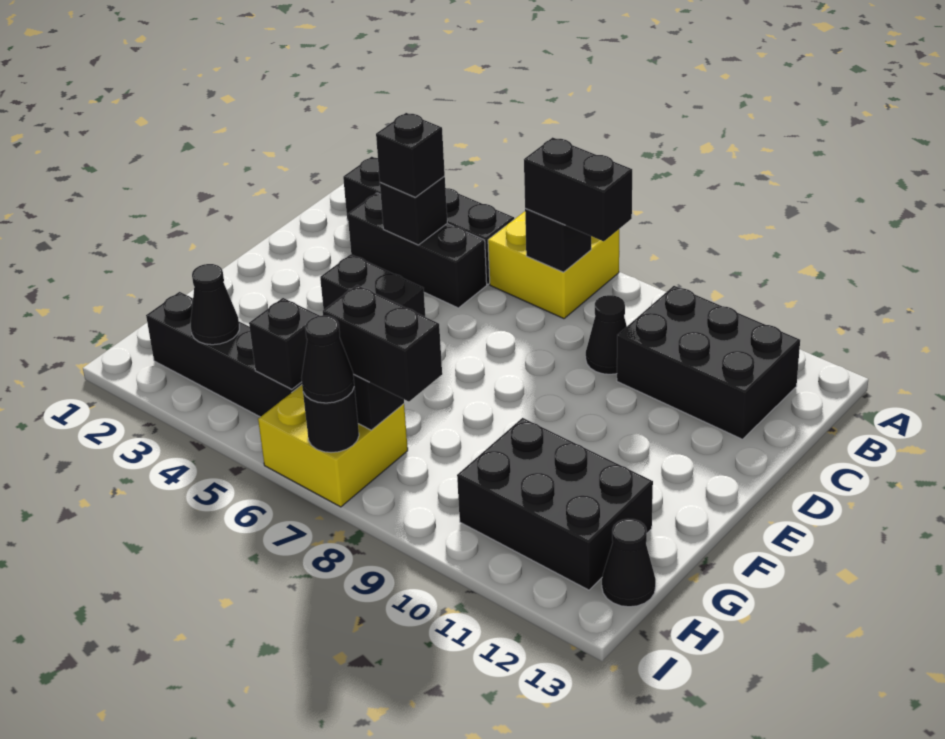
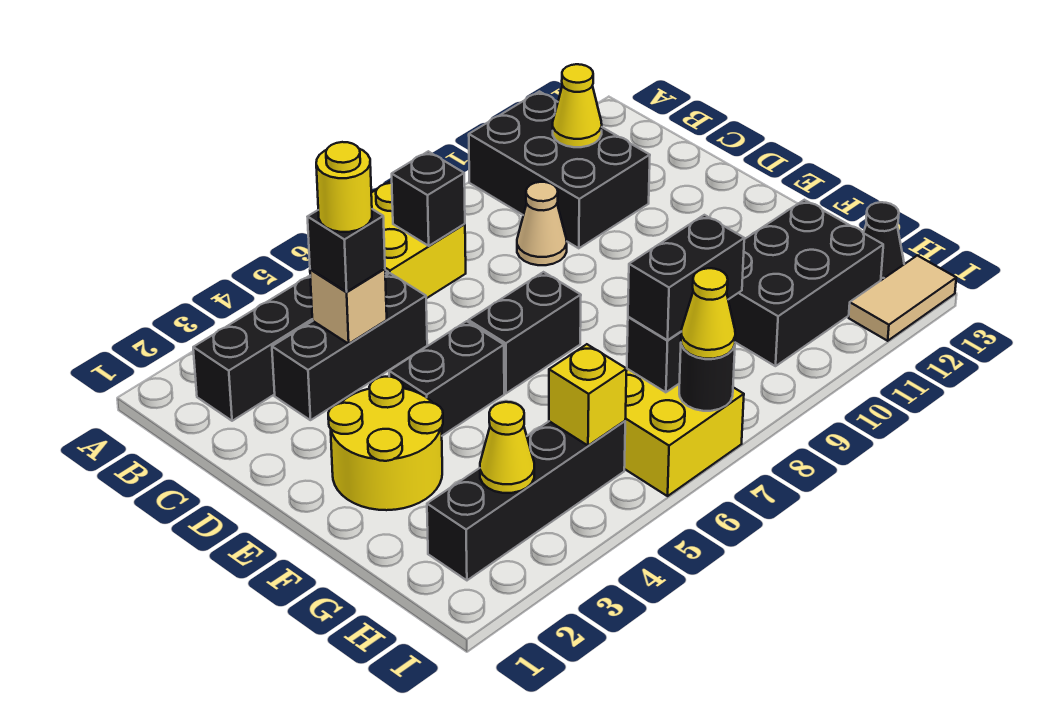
black 1x2 brick [524,137,632,241] -> black 1x2 brick moved to [469,272,581,393]
black 2x3 brick [617,286,800,439] -> black 2x3 brick turned to [469,91,650,248]
none -> yellow 1x1 cone [553,64,602,147]
black 1x1 brick [380,177,447,245] -> tan 1x1 brick [310,269,387,344]
none -> yellow 1x1 round brick [316,142,372,232]
black 1x1 cone [586,295,627,374] -> tan 1x1 cone [517,182,567,265]
none -> yellow 2x2 round brick [328,377,443,510]
black 1x1 cone [191,264,239,345] -> yellow 1x1 cone [480,402,534,493]
black 1x1 brick [249,298,320,390] -> yellow 1x1 brick [549,344,627,446]
black 1x1 cone [301,315,354,403] -> yellow 1x1 cone [681,268,735,359]
none -> tan 1x2 tile [849,256,956,341]

